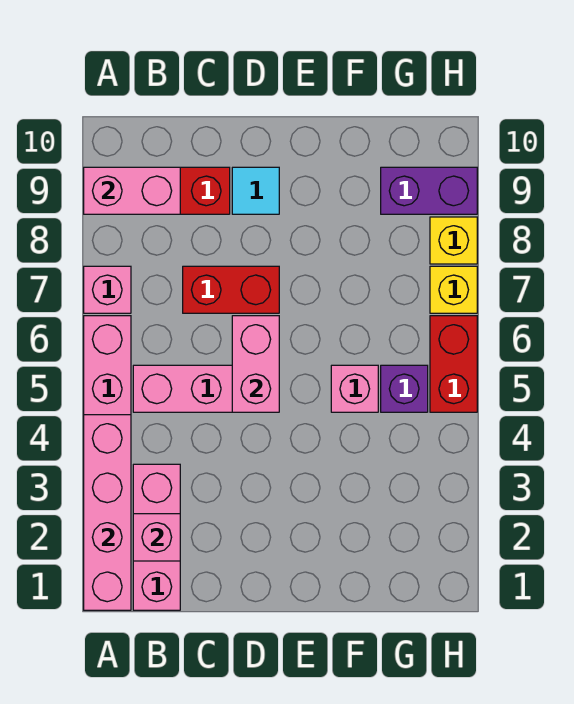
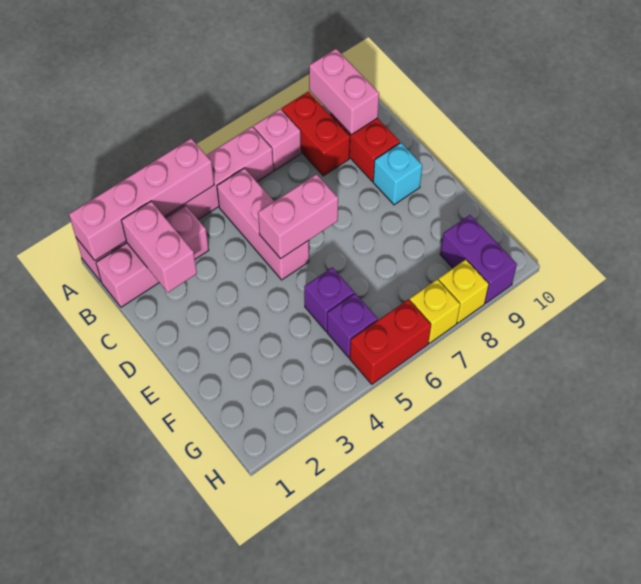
pink 1x1 brick [133,514,180,561] -> pink 1x2 brick [121,201,197,292]
red 1x2 brick [183,266,279,313] -> red 1x2 brick moved to [282,92,350,176]
cyan 1x1 tile [232,167,279,214] -> cyan 1x1 brick [373,143,422,205]
pink 1x1 brick [331,365,378,412] -> purple 1x1 brick [304,267,354,331]

